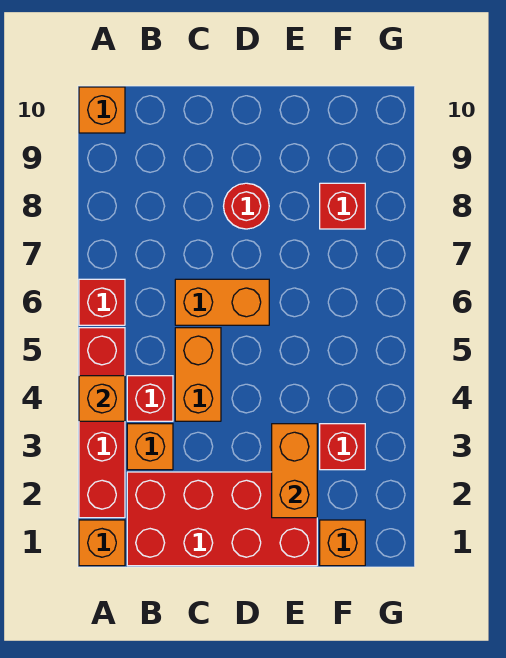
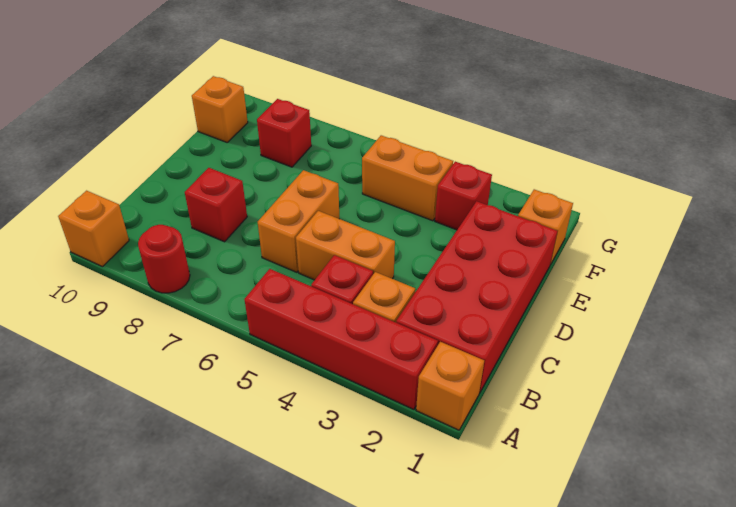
orange 1x1 brick [79,376,125,421] -> orange 1x1 brick moved to [192,76,248,142]
red 1x1 brick [79,279,125,325] -> red 1x1 brick moved to [185,168,247,242]
red 1x1 round brick [224,183,269,229] -> red 1x1 round brick moved to [138,225,190,293]
orange 1x2 brick [272,424,317,518] -> orange 1x2 brick moved to [362,135,453,221]

